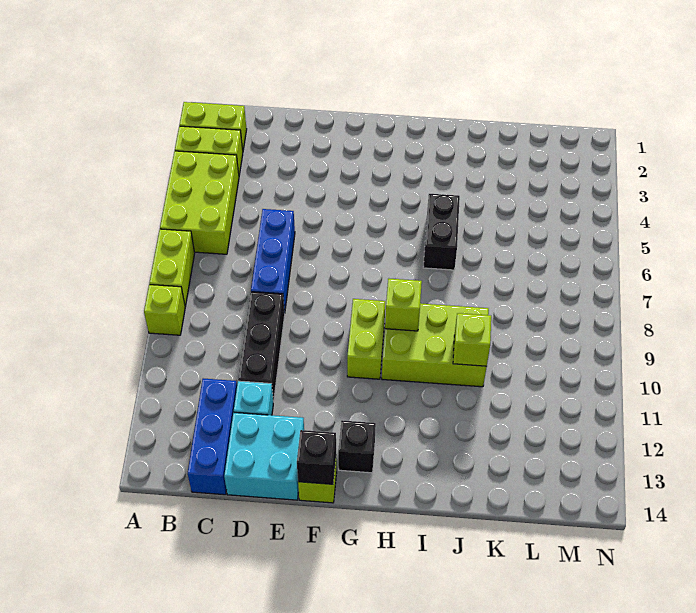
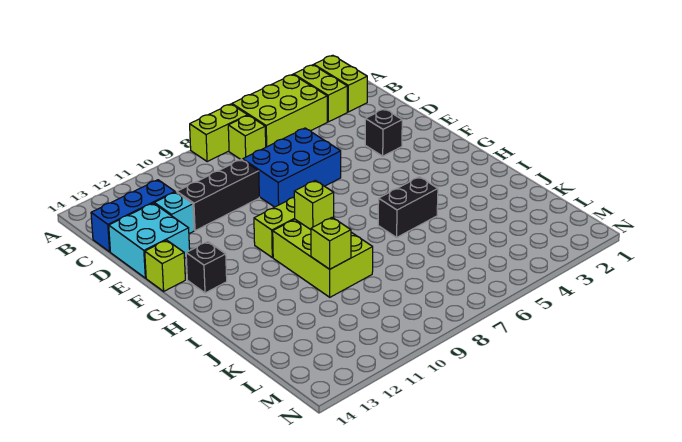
lime 1x1 brick [144,285,185,335] -> lime 1x1 brick moved to [228,115,266,160]
blue 1x3 brick [251,209,295,313] -> blue 2x3 brick [243,128,341,207]
black 1x1 brick [297,430,336,484] -> black 1x1 brick moved to [365,109,402,156]

